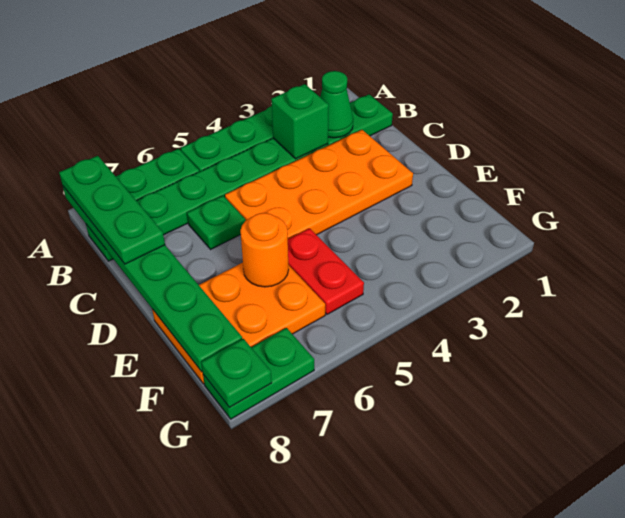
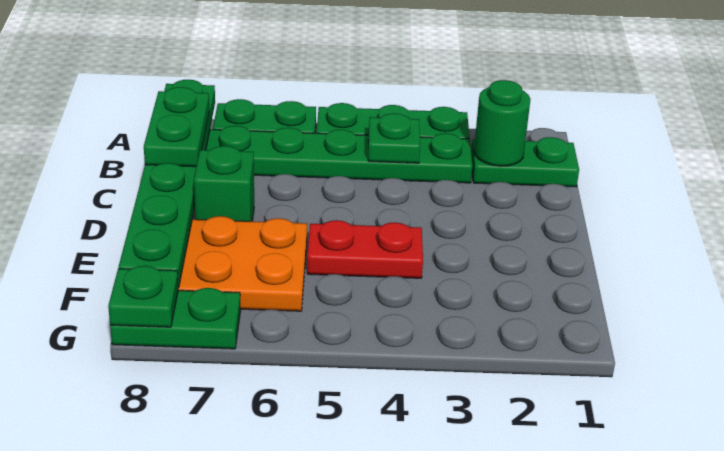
green 1x3 plate [59,156,165,264] -> green 1x2 plate [144,87,209,167]
green 1x1 cone [320,71,353,138] -> green 1x1 round brick [474,80,531,166]
green 1x1 brick [271,84,329,159] -> green 1x1 brick moved to [194,146,254,221]
orange 2x4 plate [225,130,413,239] -> none
green 1x1 plate [187,196,246,249] -> green 1x1 plate moved to [368,113,420,163]
red 1x2 plate [288,228,364,314] -> red 1x2 plate turned to [307,220,423,278]
orange 1x1 round brick [240,213,289,287] -> none

